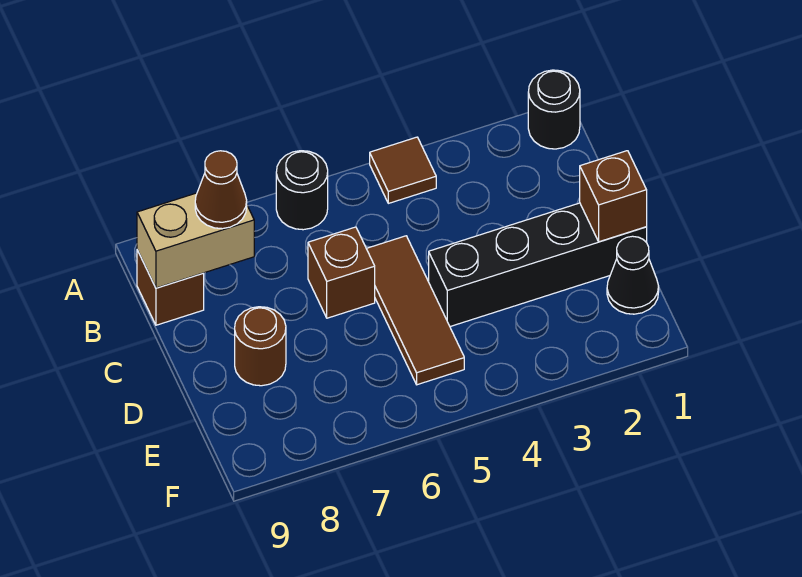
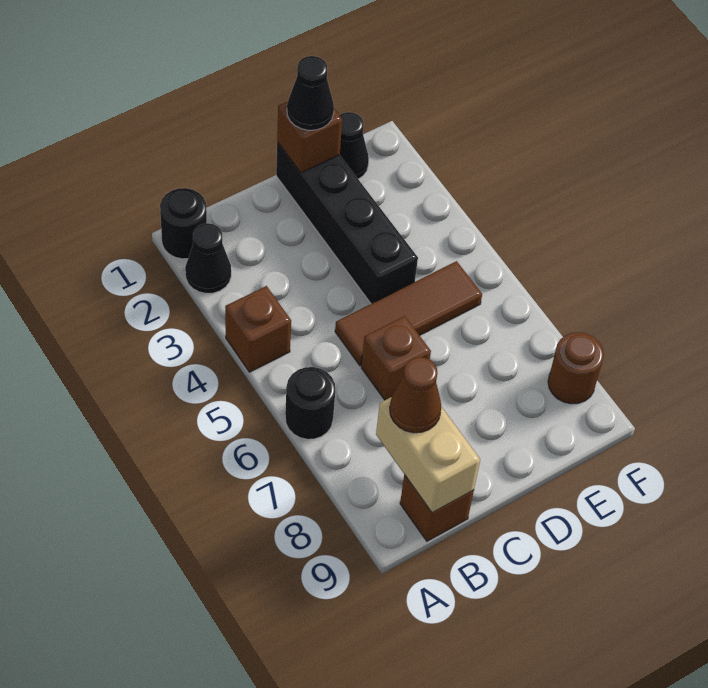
none -> black 1x1 cone [185,223,231,293]
brown 1x1 tile [370,137,436,203] -> brown 1x1 brick [225,286,291,372]
none -> black 1x1 cone [287,56,334,130]
brown 1x1 round brick [235,307,286,386] -> brown 1x1 round brick moved to [548,332,604,404]

